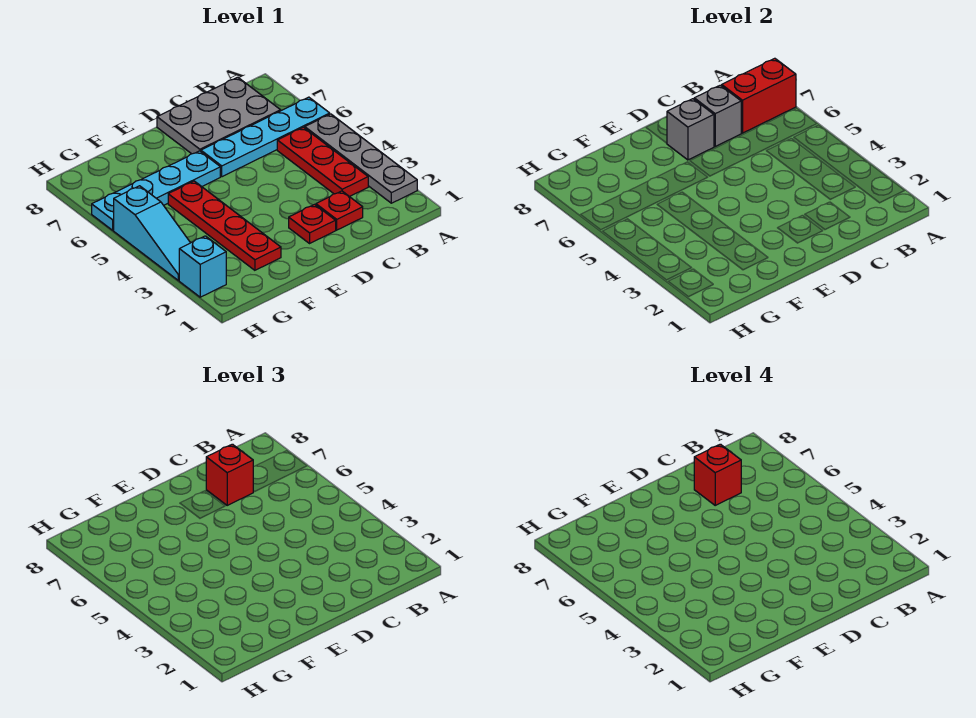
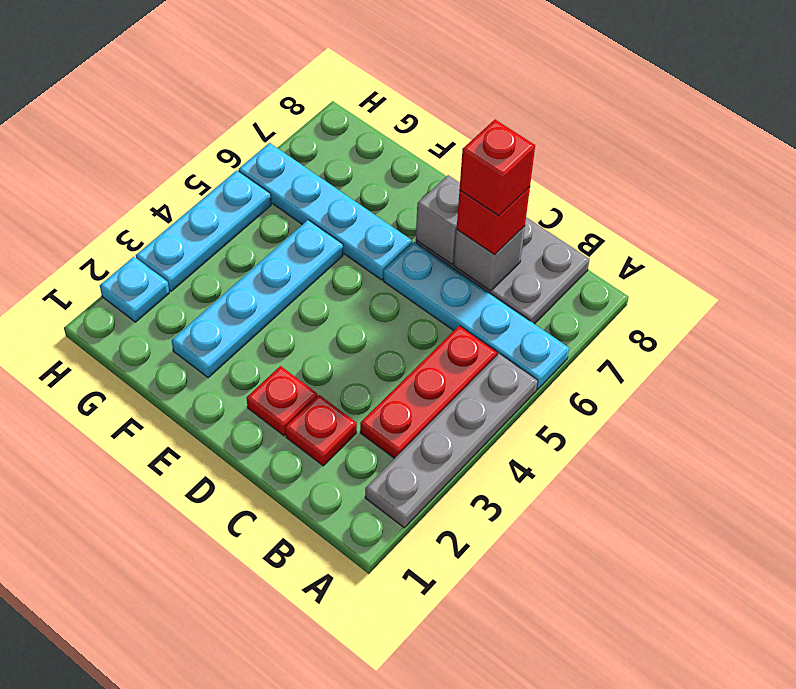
red 1x2 brick [722,58,796,133] -> none
red 1x4 plate [168,181,281,270] -> cyan 1x4 plate [172,220,343,378]
cyan 1x1 brick [179,236,226,297] -> cyan 1x1 plate [100,257,169,322]
cyan 1x3 slope [114,186,190,280] -> cyan 1x3 plate [136,170,271,291]

